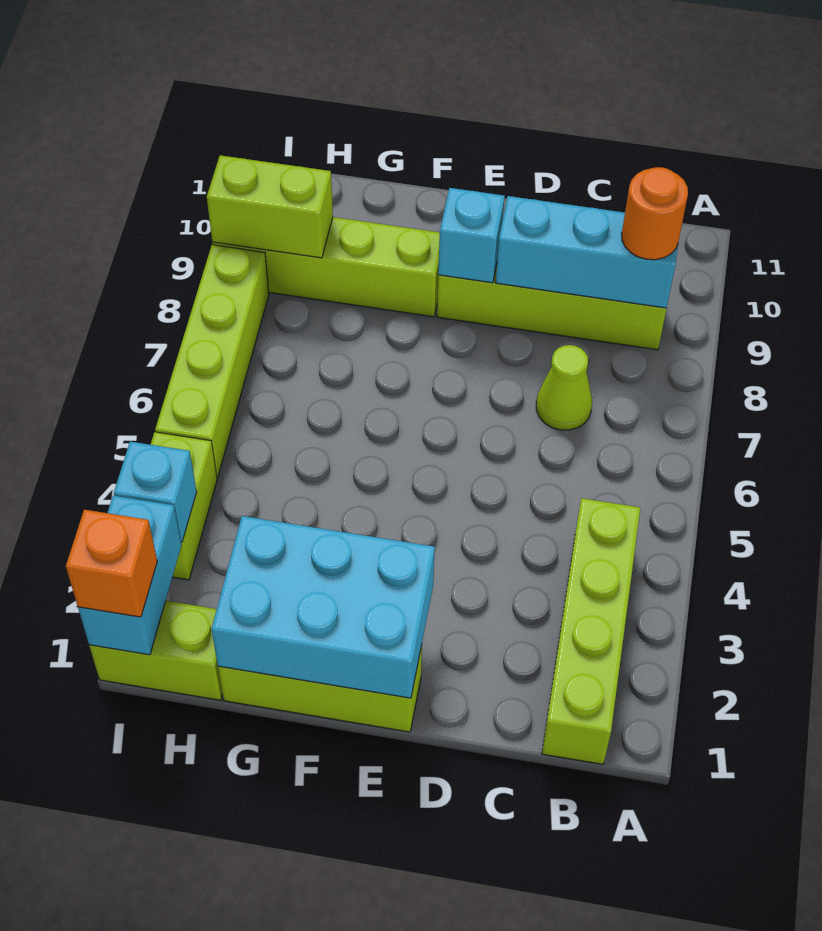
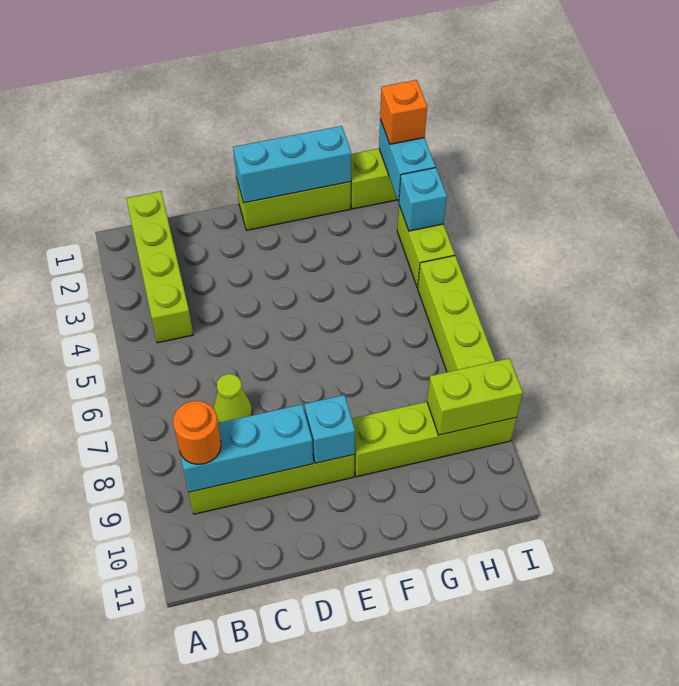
cyan 2x3 brick [211,516,435,698] -> cyan 1x3 brick [233,126,351,203]

